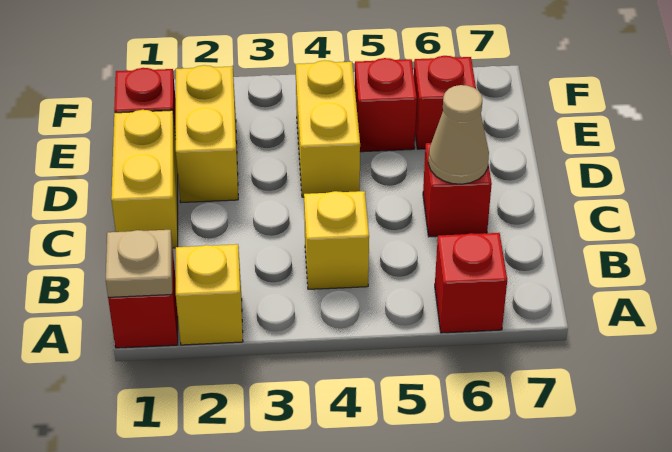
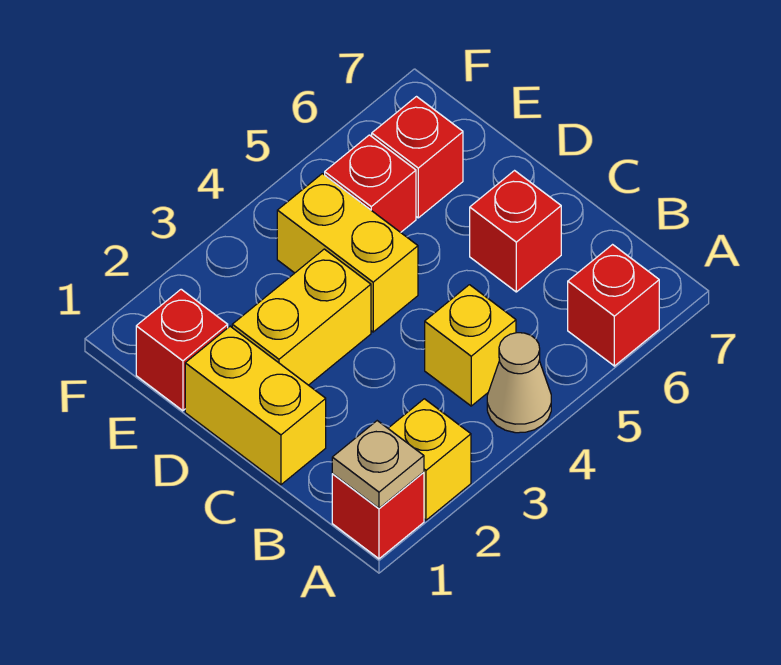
tan 1x1 cone [428,85,489,184] -> tan 1x1 cone moved to [487,333,551,433]
yellow 1x2 brick [175,65,238,203] -> yellow 1x2 brick turned to [232,249,371,385]

